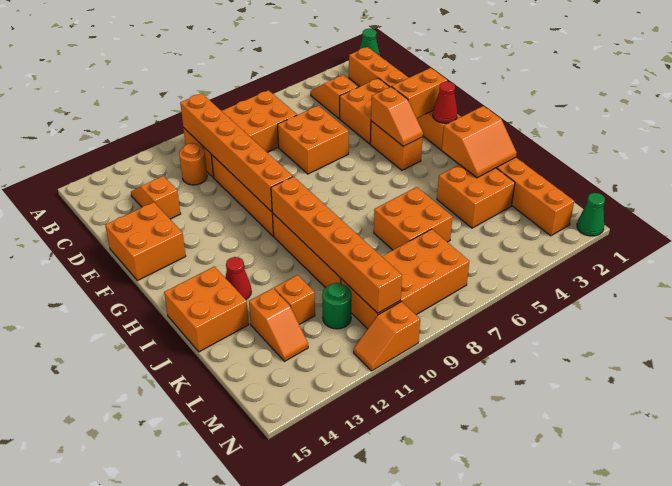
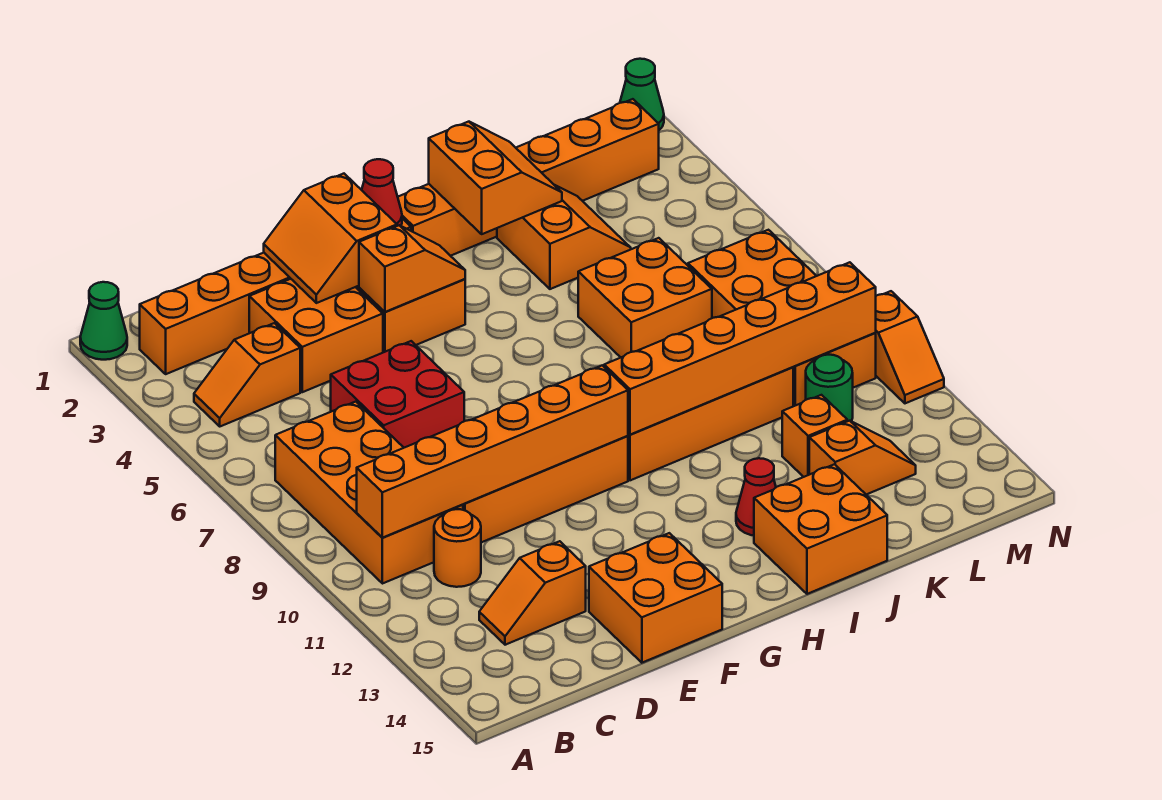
orange 2x2 brick [278,106,349,174] -> red 2x2 brick [331,341,464,448]
orange 2x2 brick [437,165,515,228] -> orange 2x2 slope [497,185,631,289]

